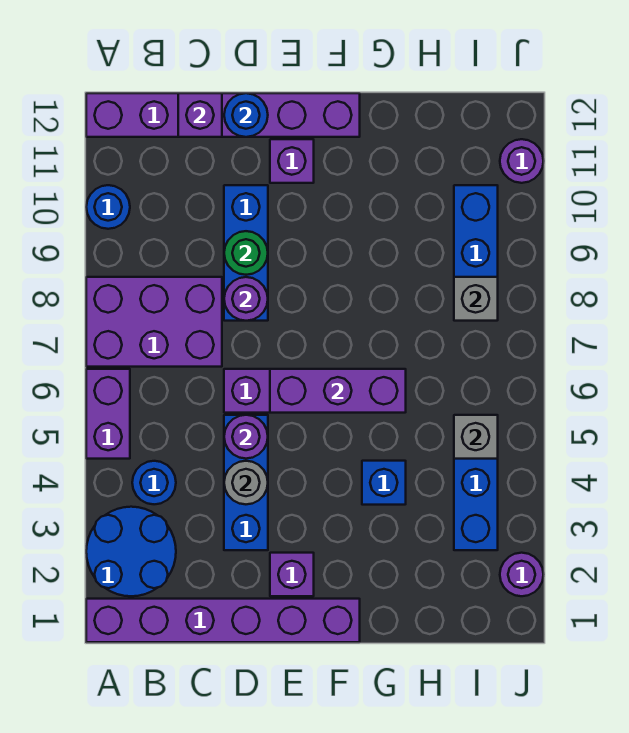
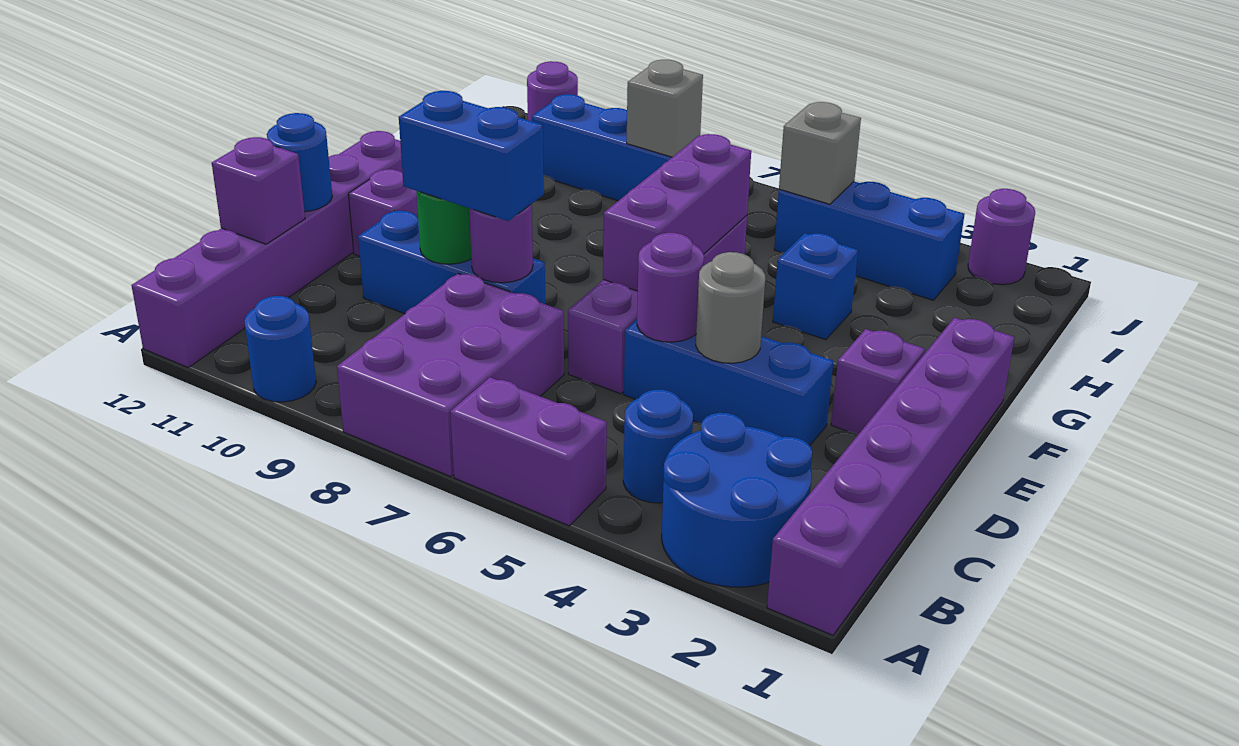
none -> blue 1x2 brick [399,91,544,221]

